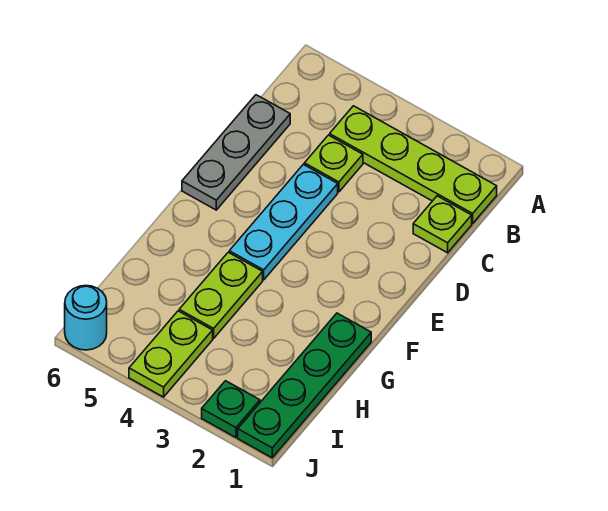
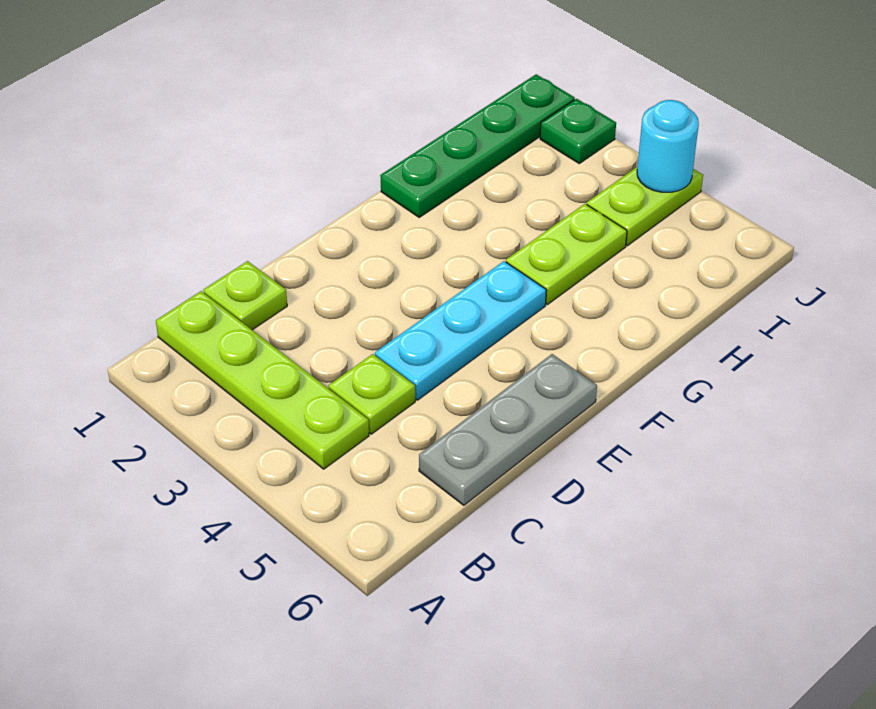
cyan 1x1 round brick [65,285,107,350] -> cyan 1x1 round brick moved to [637,100,699,192]

